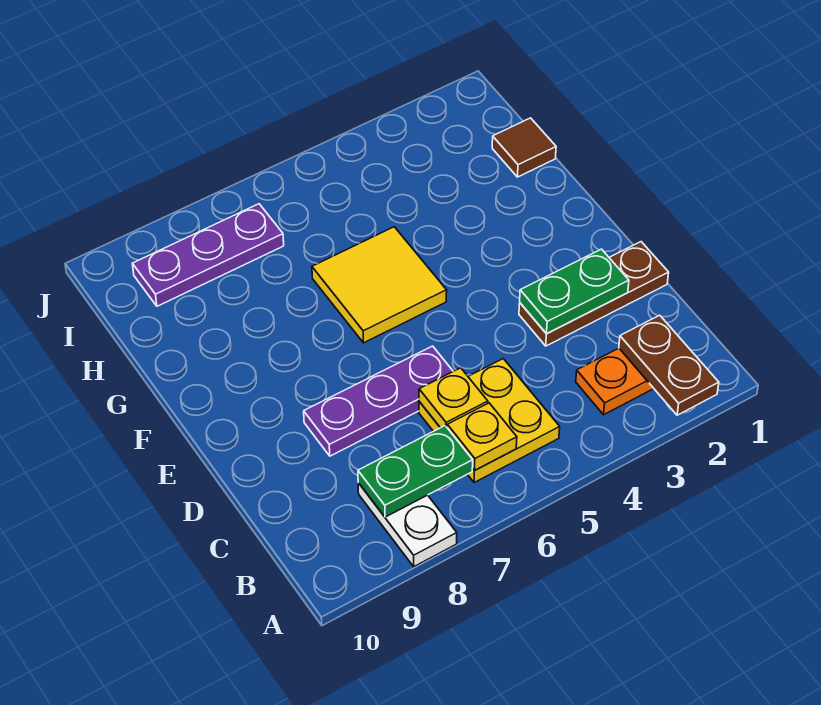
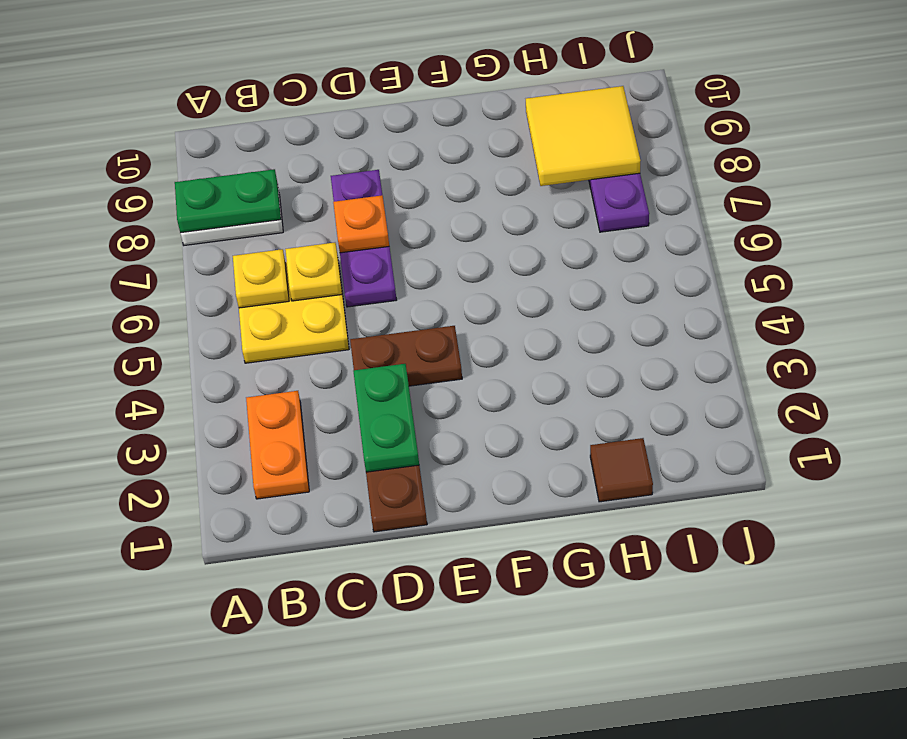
brown 1x2 plate [619,315,719,415] -> brown 1x2 plate moved to [350,326,462,386]
green 1x2 plate [358,426,473,517] -> green 1x2 plate turned to [175,169,281,233]
none -> orange 1x1 plate [333,195,389,253]
yellow 2x2 tile [312,227,447,343] -> yellow 2x2 tile moved to [526,86,641,186]

